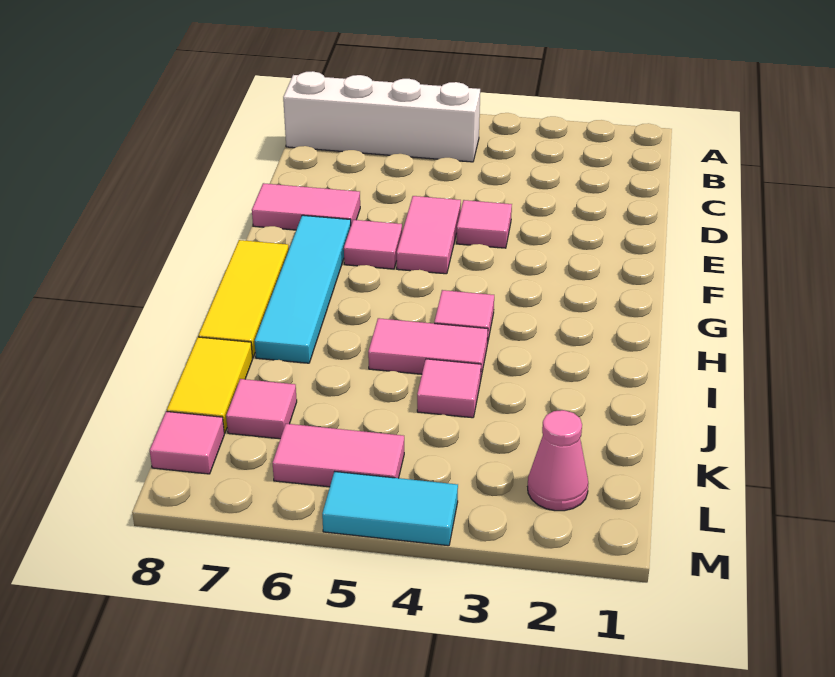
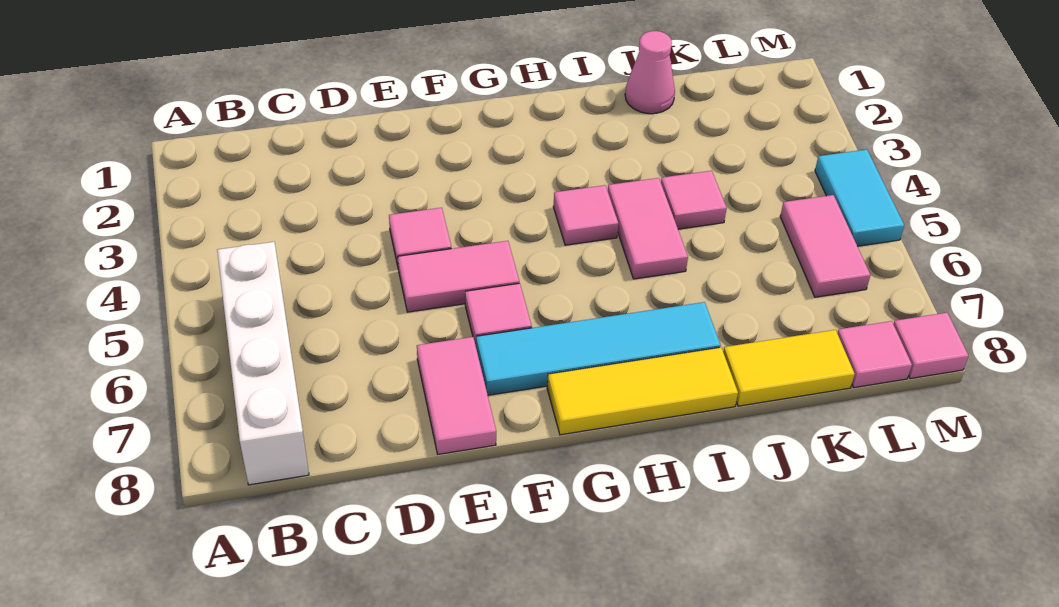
pink 1x1 tile [226,379,297,439] -> pink 1x1 tile moved to [893,313,969,379]
pink 1x1 cone [528,410,588,511] -> pink 1x1 cone moved to [625,31,675,114]

